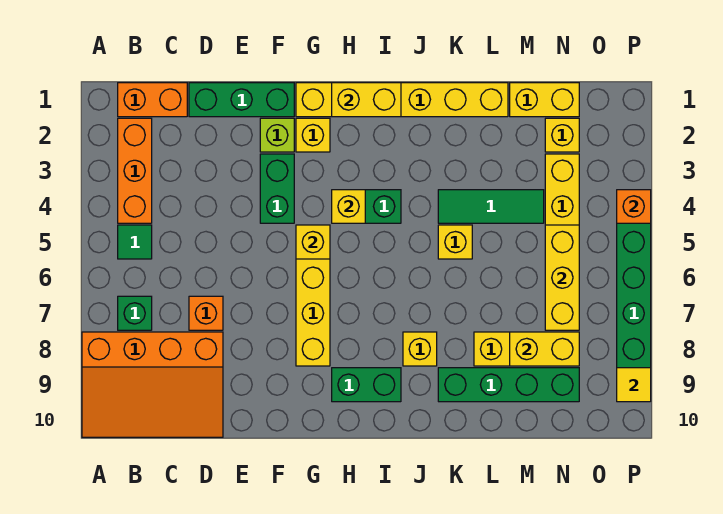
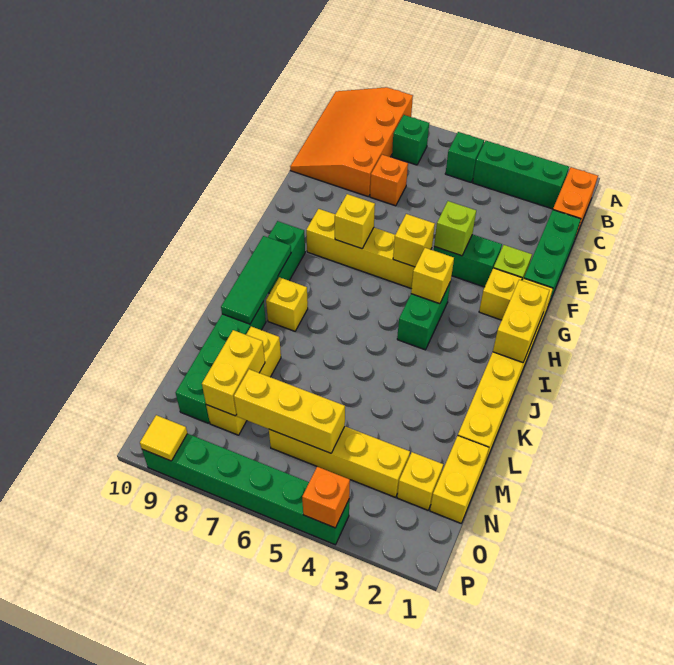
orange 1x3 brick [118,118,152,223] -> green 1x3 brick [473,141,569,209]
green 1x1 tile [118,225,152,259] -> green 1x1 brick [445,132,484,182]
none -> lime 1x1 brick [434,201,476,256]
green 1x3 tile [438,190,544,223] -> green 1x3 tile moved to [221,236,291,324]
yellow 1x1 brick [438,225,472,259] -> yellow 1x1 brick moved to [335,194,375,249]

